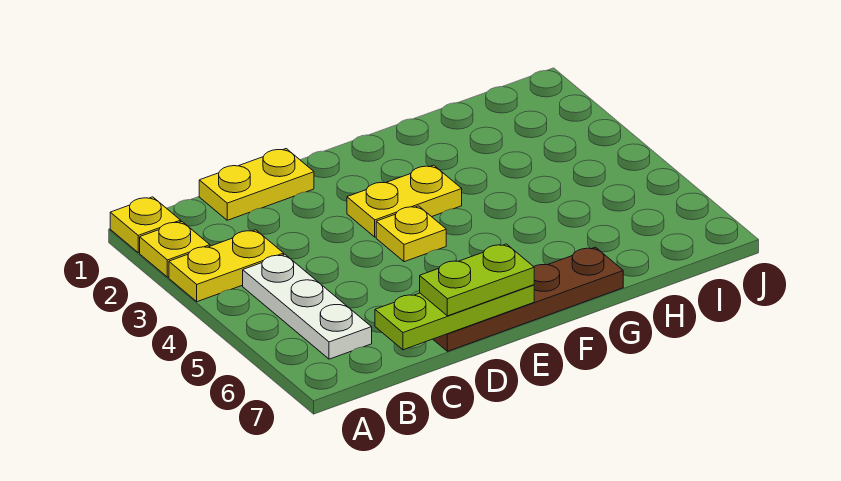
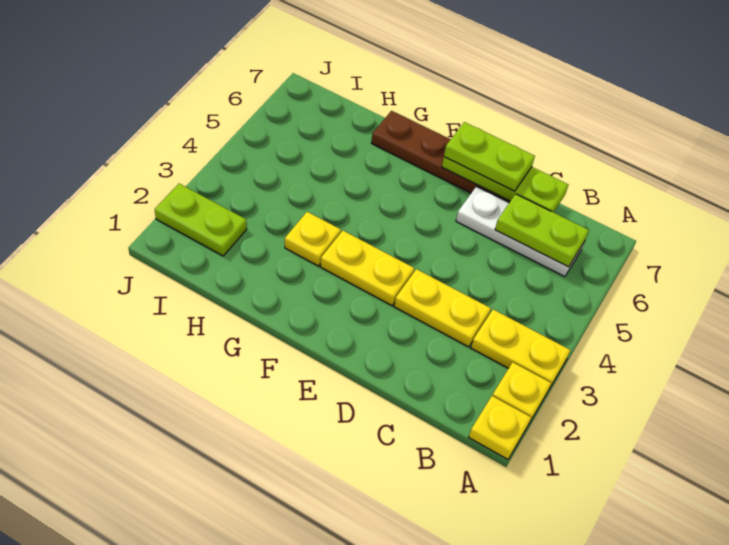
white 1x3 plate [243,254,372,359] -> white 1x3 plate turned to [456,187,584,277]
none -> lime 1x2 plate [495,194,589,267]
yellow 1x2 plate [199,149,314,220] -> yellow 1x2 plate moved to [394,269,491,347]
yellow 1x1 plate [376,206,446,262] -> yellow 1x1 plate moved to [285,212,341,266]
none -> lime 1x2 plate [155,184,247,256]

